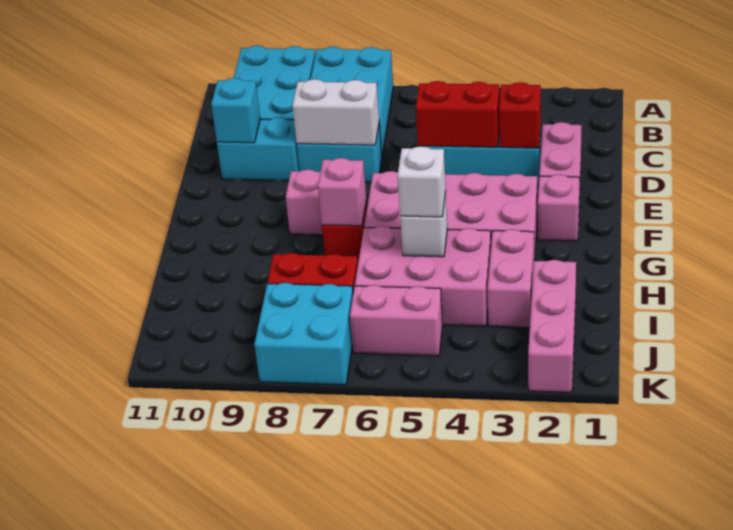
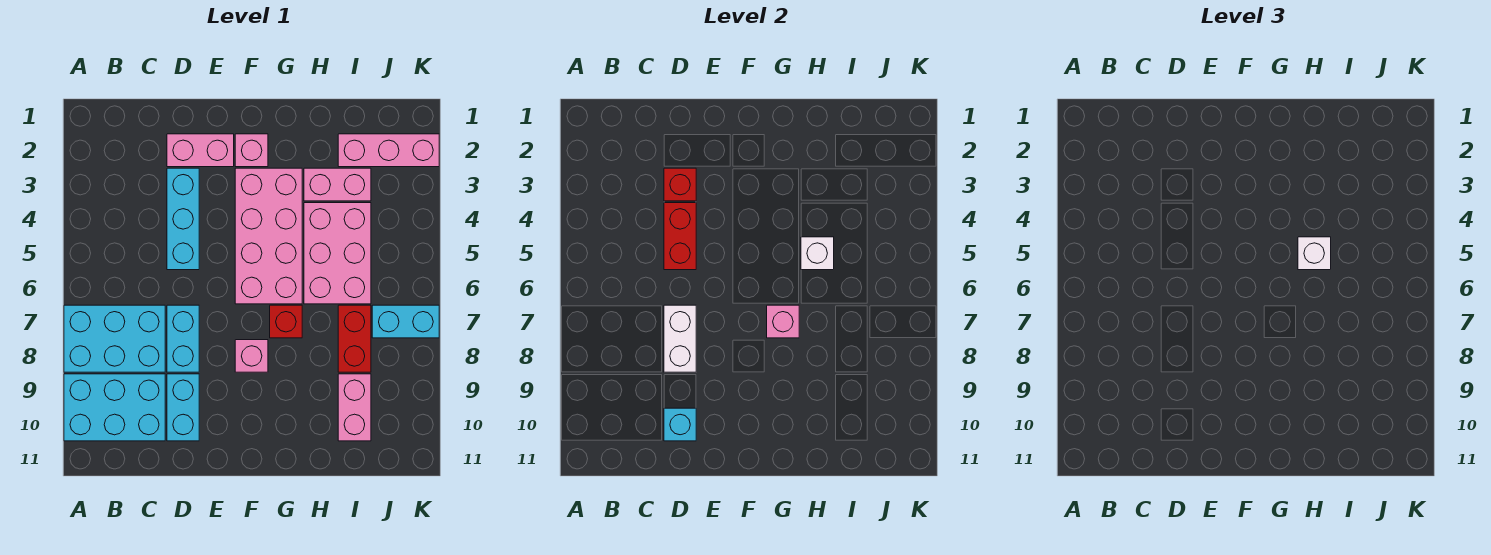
pink 1x2 brick [350,285,443,356] -> pink 1x2 brick moved to [338,374,371,441]
cyan 2x2 brick [254,283,353,385] -> cyan 1x2 brick [372,305,439,338]

